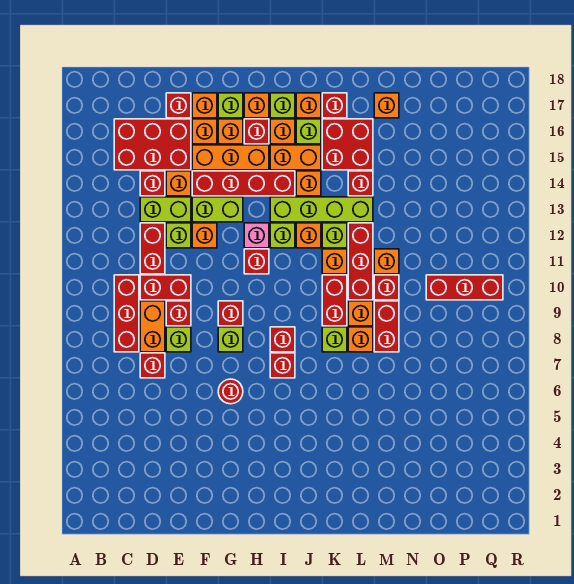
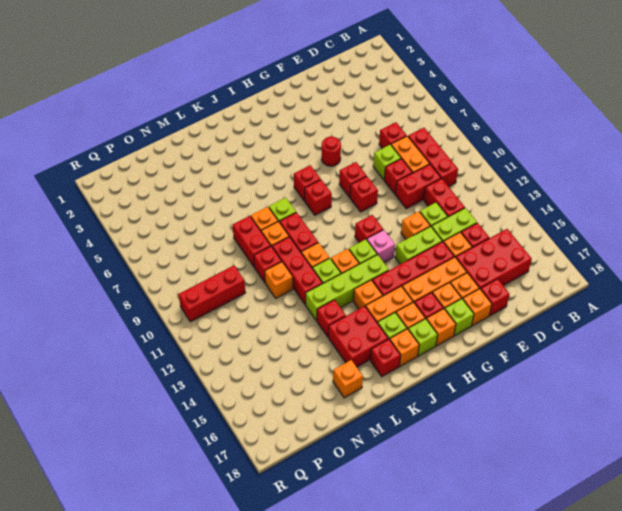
lime 1x1 brick [218,327,243,352] -> red 1x1 brick [339,162,367,197]

